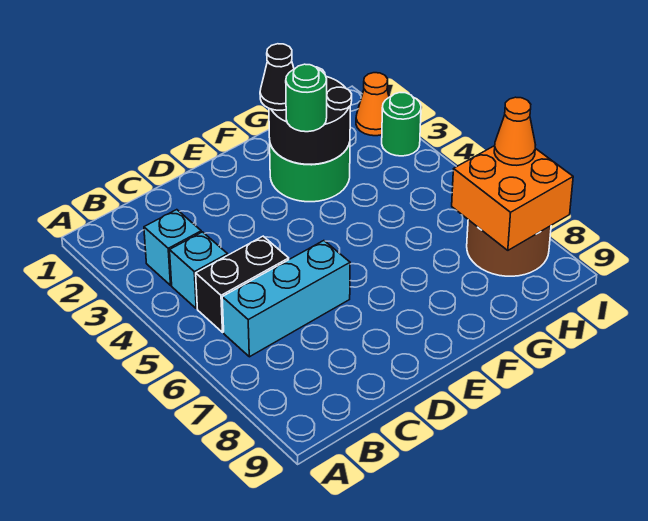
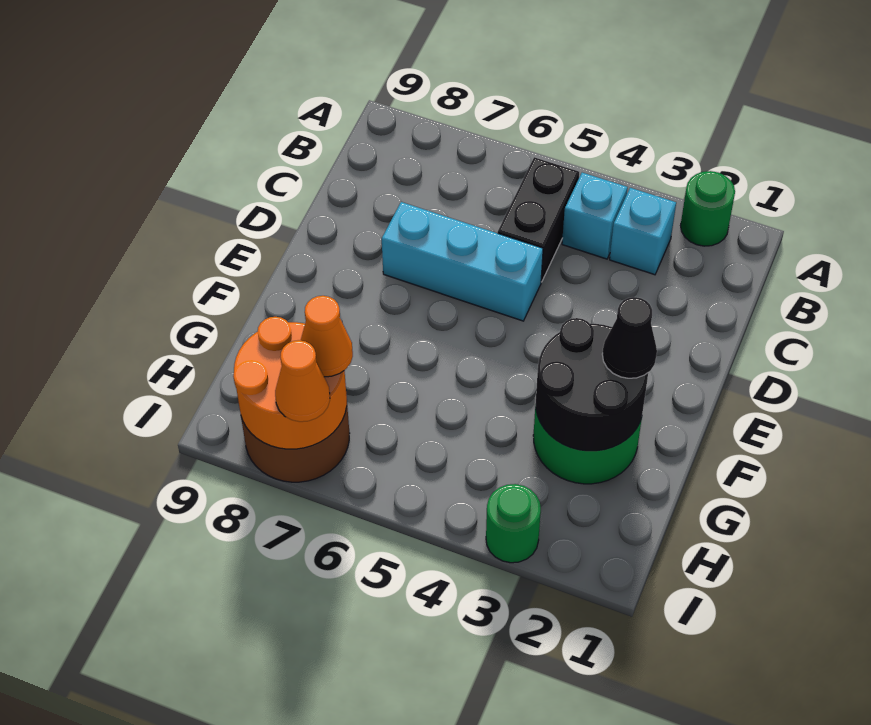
cyan 1x3 brick [222,241,350,357] -> cyan 1x3 brick turned to [382,202,543,321]
green 1x1 round brick [286,64,327,132] -> green 1x1 round brick moved to [681,171,735,246]
orange 2x2 brick [452,146,573,250] -> orange 2x2 round brick [233,317,347,449]
orange 1x1 cone [356,73,389,136] -> orange 1x1 cone moved to [301,296,353,377]

